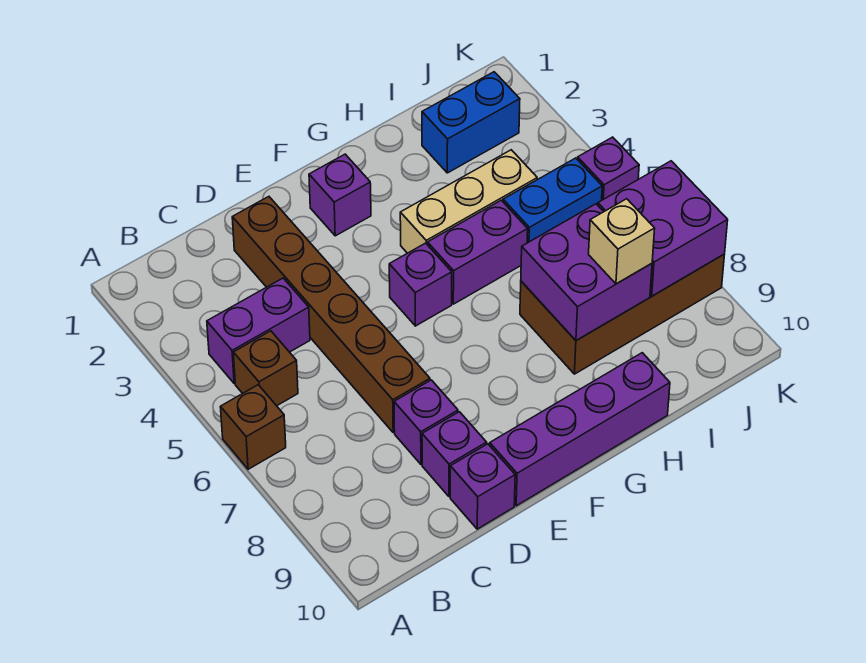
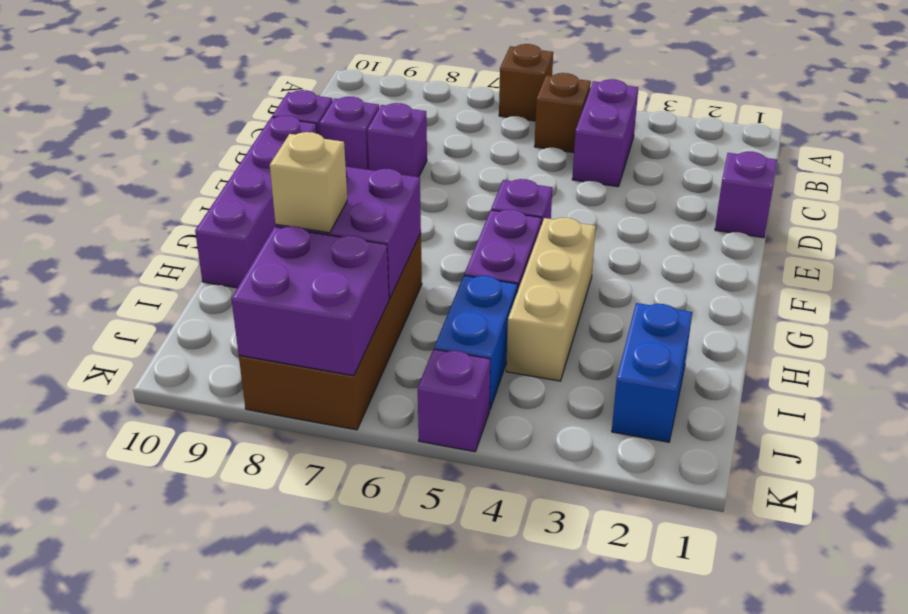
brown 1x6 brick [232,197,430,433] -> none
purple 1x1 brick [309,154,371,236] -> purple 1x1 brick moved to [715,152,777,238]

